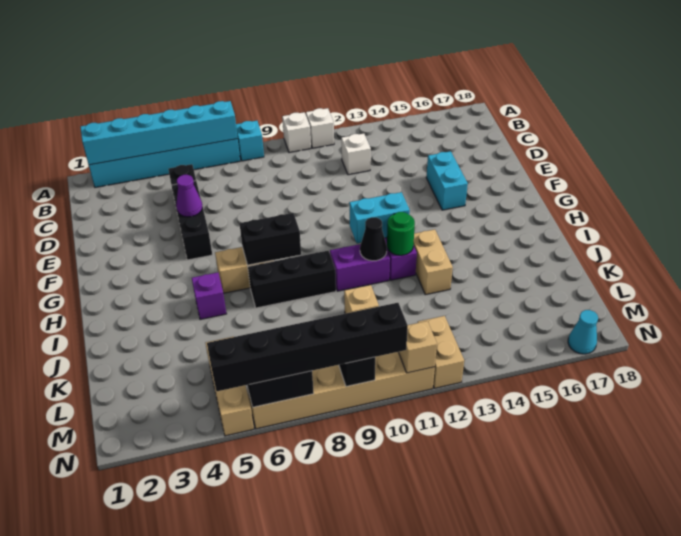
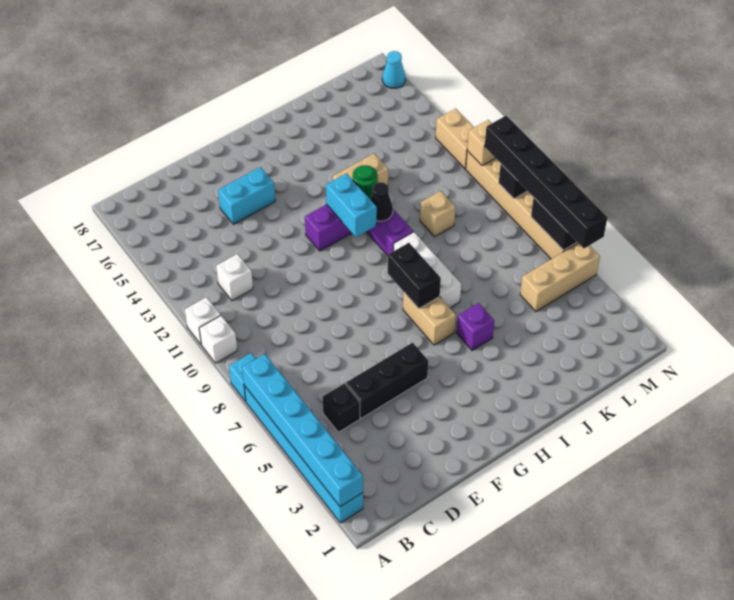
purple 1x1 cone [176,175,202,217] -> none
black 1x3 brick [248,251,336,308] -> white 1x3 brick [394,232,461,308]
tan 1x2 brick [418,316,464,388] -> tan 1x2 brick turned to [436,109,474,169]

